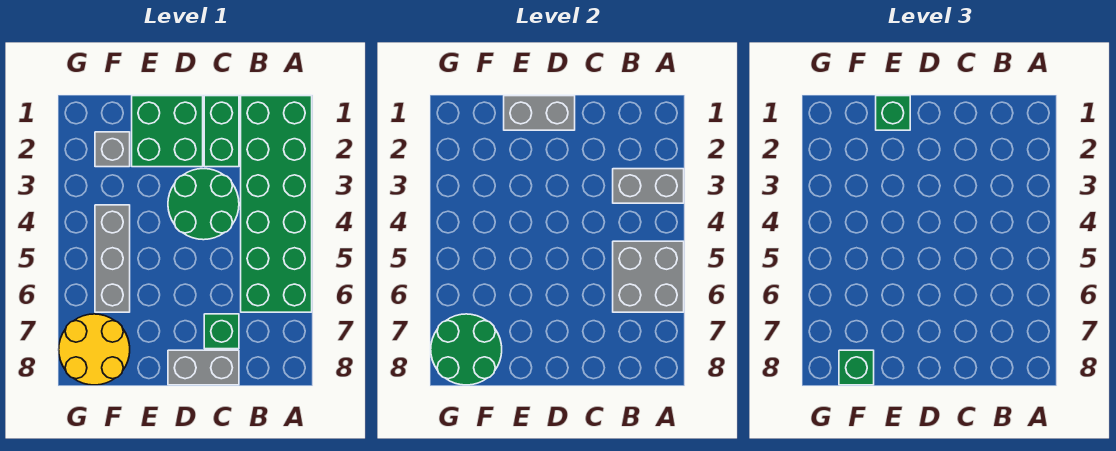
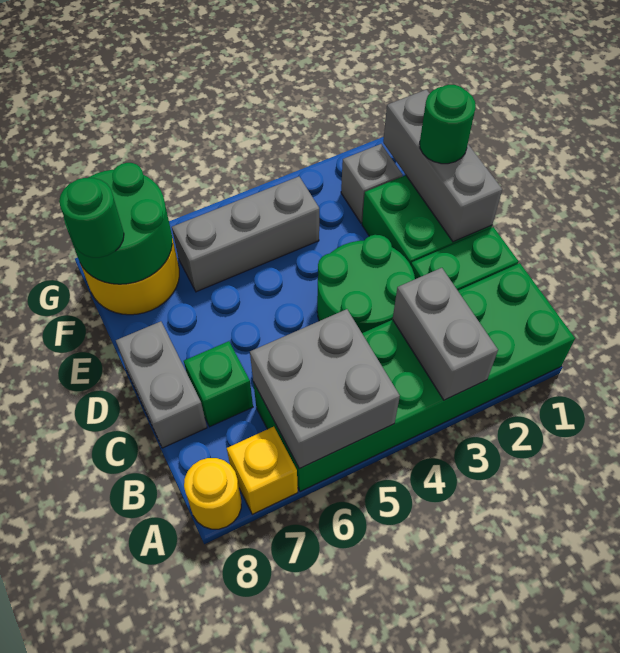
none -> yellow 1x1 brick [227,427,298,514]
none -> yellow 1x1 round brick [184,458,241,529]
grey 1x2 brick [504,96,575,130] -> grey 1x3 brick [383,90,502,242]
green 1x1 brick [876,96,910,130] -> green 1x1 round brick [420,85,476,164]
green 1x1 brick [839,350,874,385] -> green 1x1 round brick [59,178,124,258]

